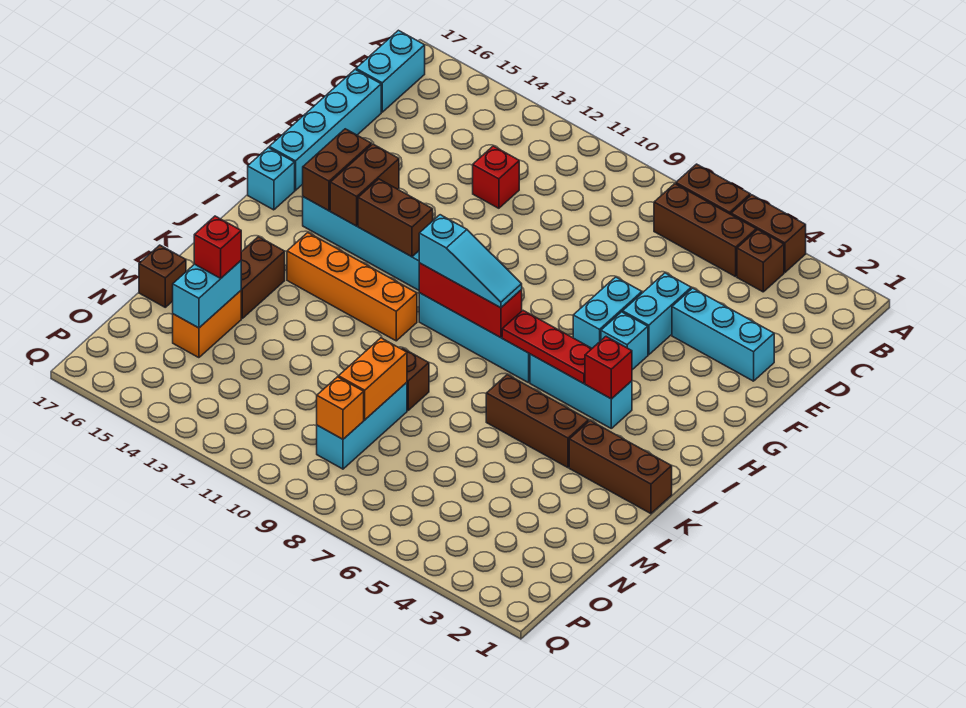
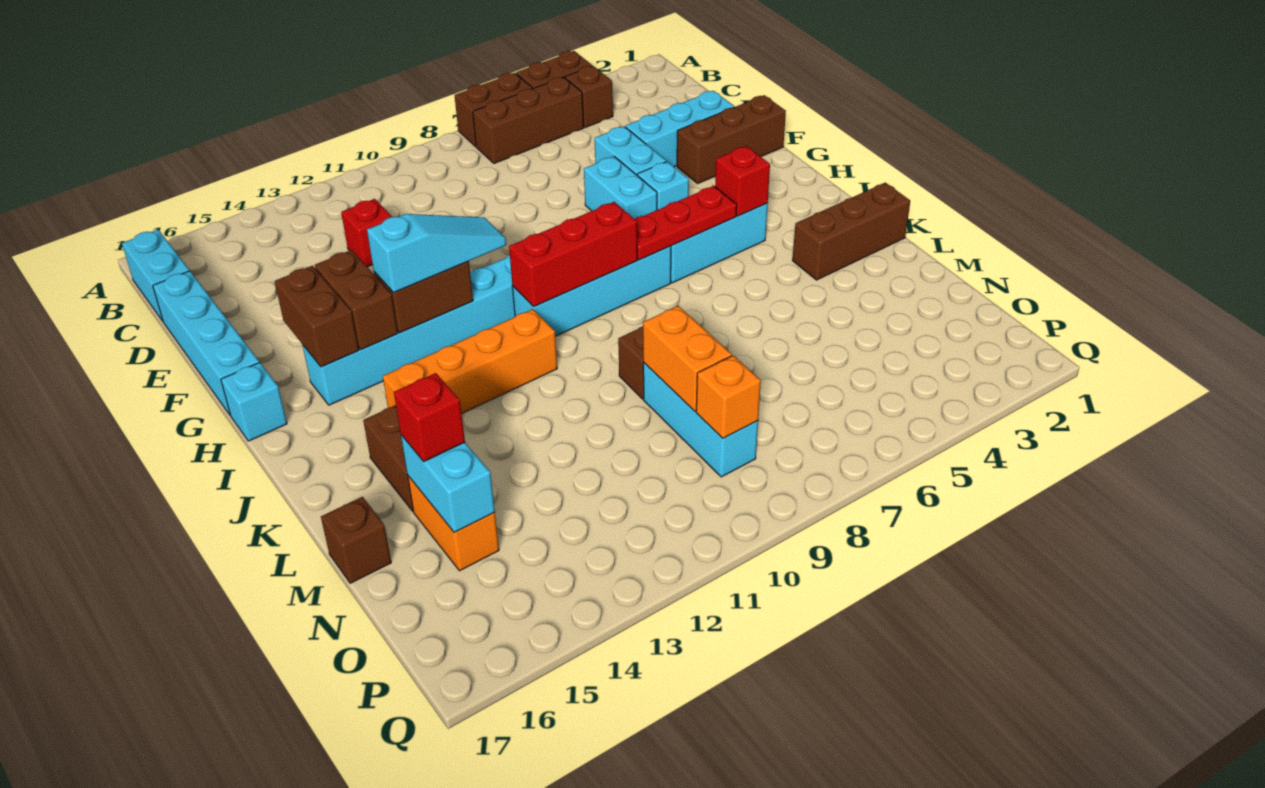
cyan 1x3 slope [419,215,522,308] -> cyan 1x3 slope moved to [367,214,506,293]
brown 1x3 brick [486,375,589,468] -> brown 1x3 brick moved to [677,95,786,183]

